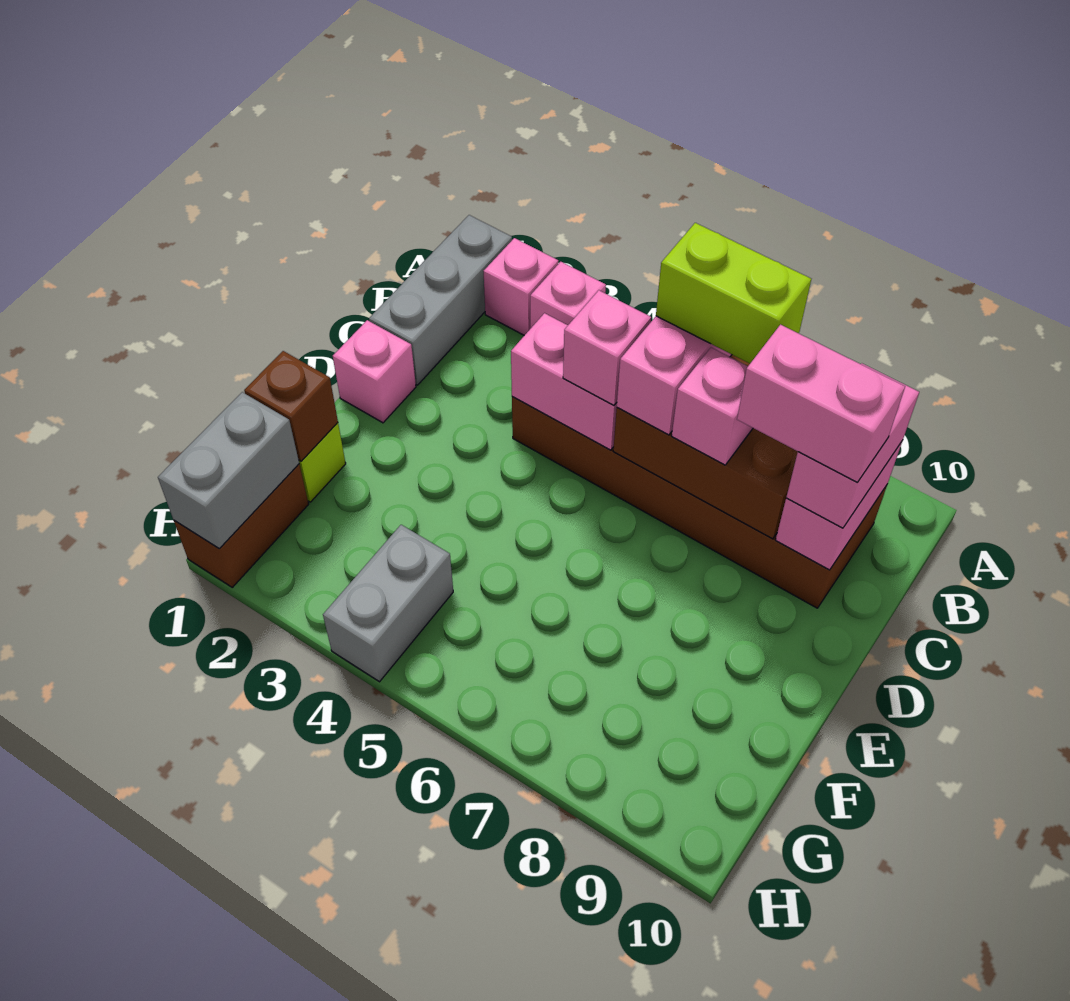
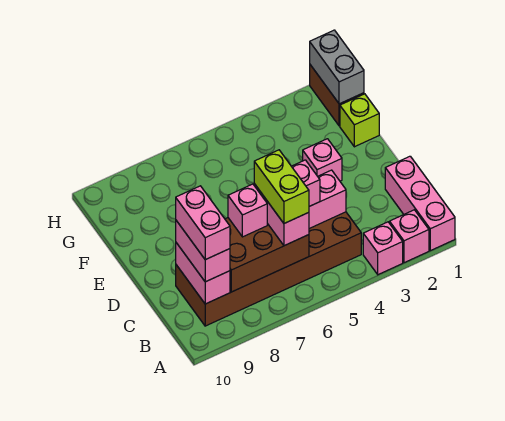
grey 1x3 brick [369,215,512,385] -> pink 1x3 brick [385,156,455,251]
lime 1x2 brick [656,223,811,363] -> lime 1x2 brick turned to [254,150,309,223]
pink 1x2 brick [737,325,905,482] -> pink 1x2 brick turned to [176,186,230,260]
pink 1x1 brick [333,320,416,423] -> pink 1x1 brick moved to [303,139,342,181]
brown 1x1 brick [244,351,338,461] -> none
grey 1x2 brick [323,525,453,682] -> none

